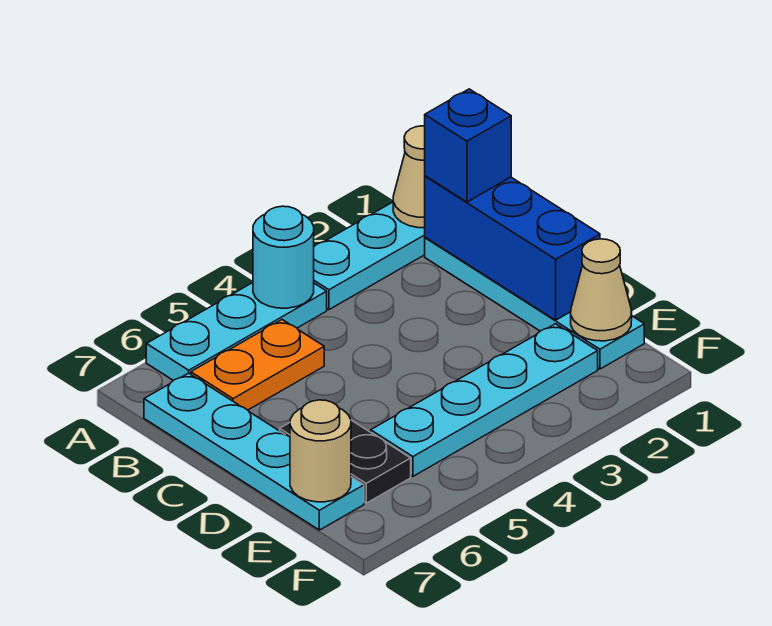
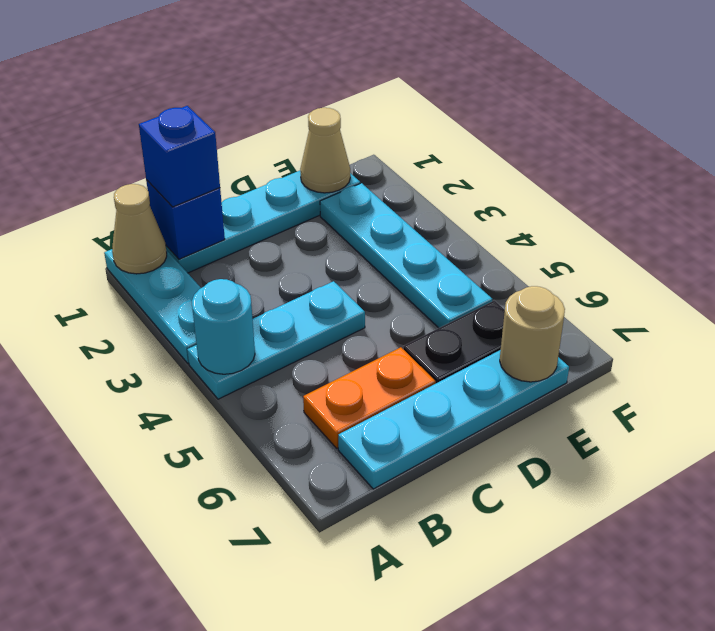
cyan 1x3 plate [146,283,327,380] -> cyan 1x3 plate turned to [187,281,365,399]
blue 1x3 brick [425,176,600,320] -> blue 1x1 brick [146,180,225,259]
orange 1x2 plate [191,320,324,410] -> orange 1x2 plate turned to [303,347,436,448]

